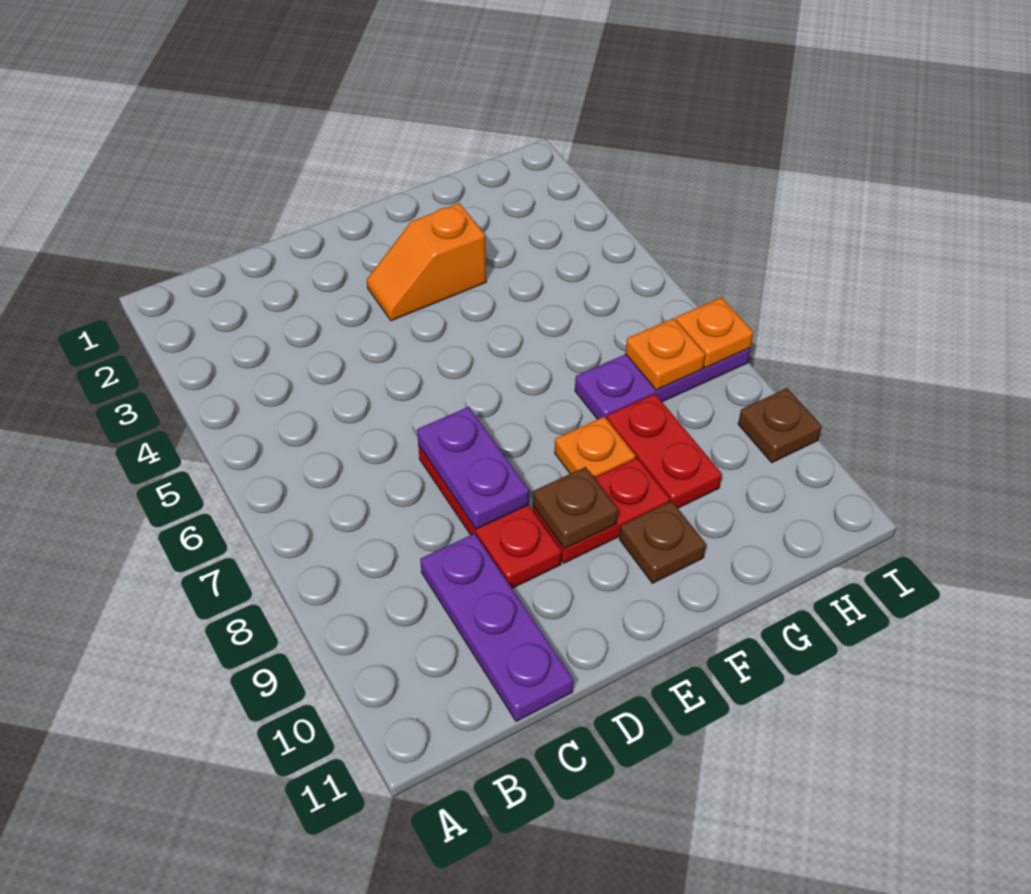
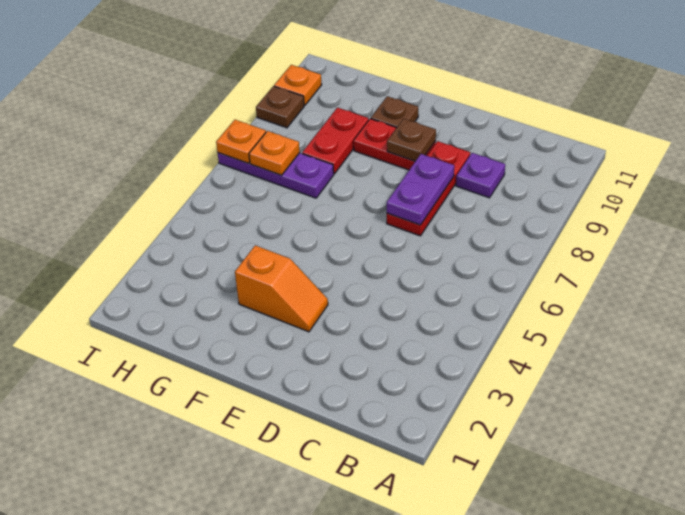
purple 1x3 plate [420,533,573,722] -> purple 1x1 plate [456,153,505,198]
orange 1x1 plate [555,417,636,478] -> orange 1x1 plate moved to [274,65,322,106]

